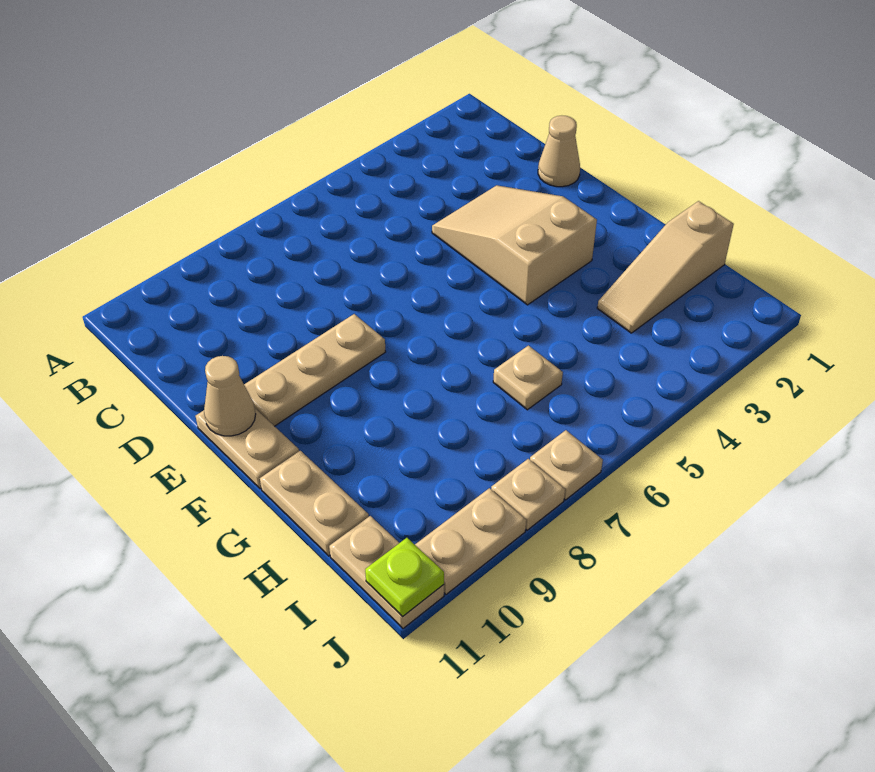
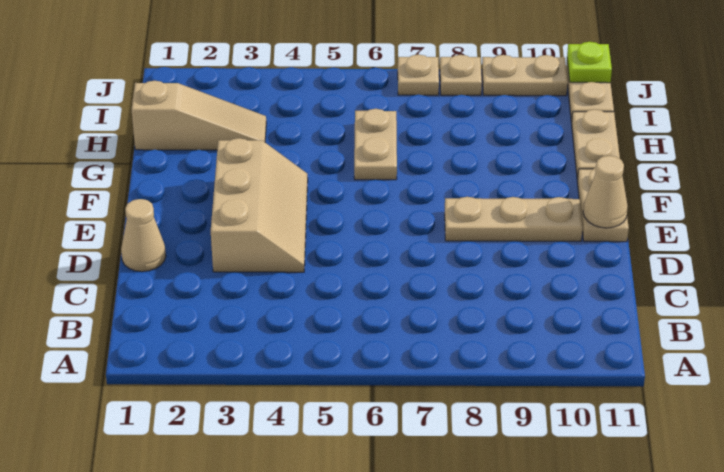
tan 2x3 slope [432,185,597,305] -> tan 2x3 slope turned to [211,138,308,272]
tan 1x1 plate [493,346,563,410] -> tan 1x2 plate [354,109,397,180]

